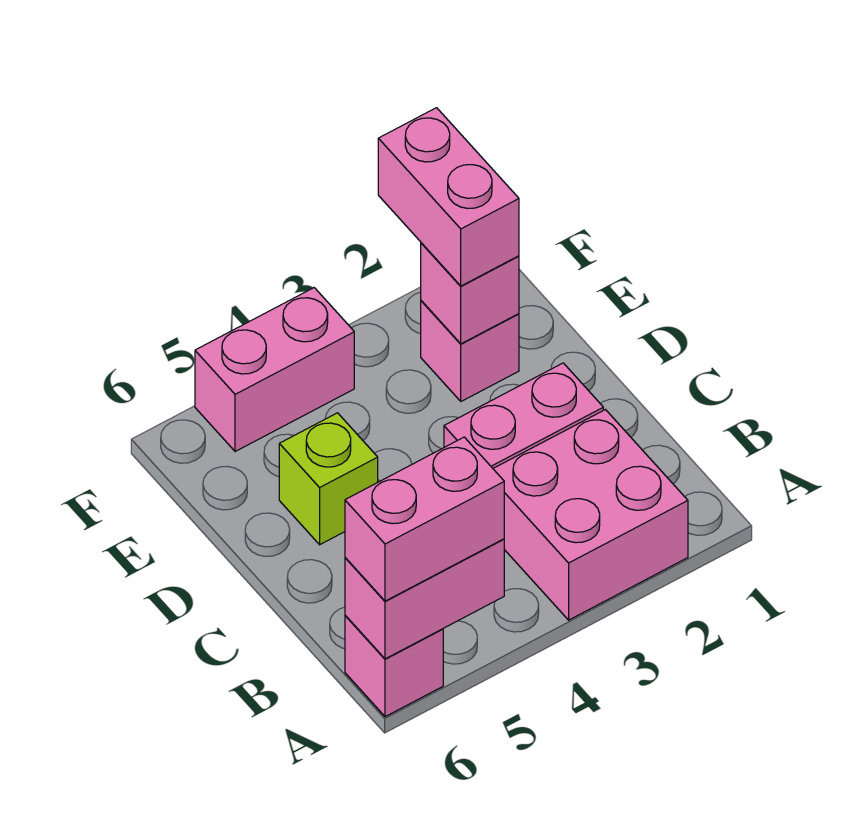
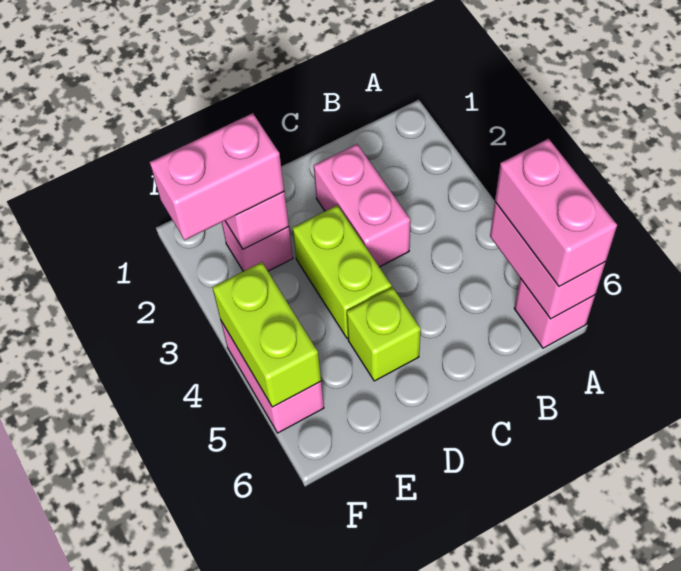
pink 2x2 brick [493,410,688,620] -> none
none -> lime 1x2 brick [293,205,392,338]
none -> lime 1x2 brick [212,262,321,407]

